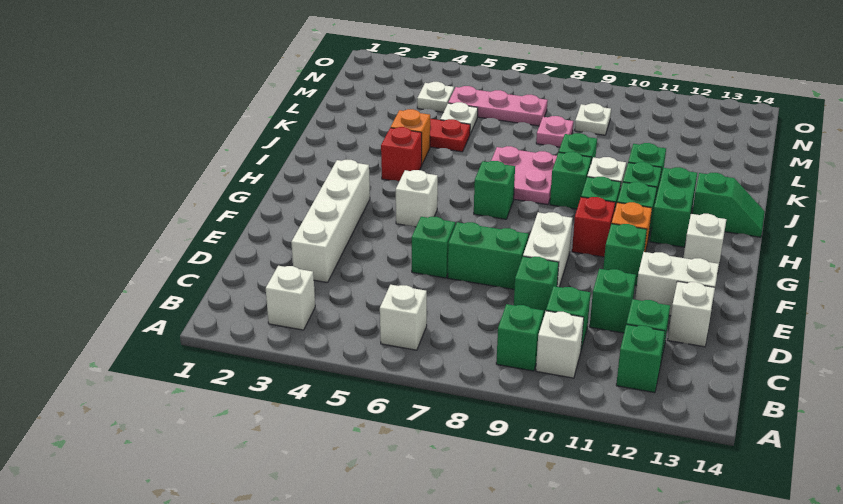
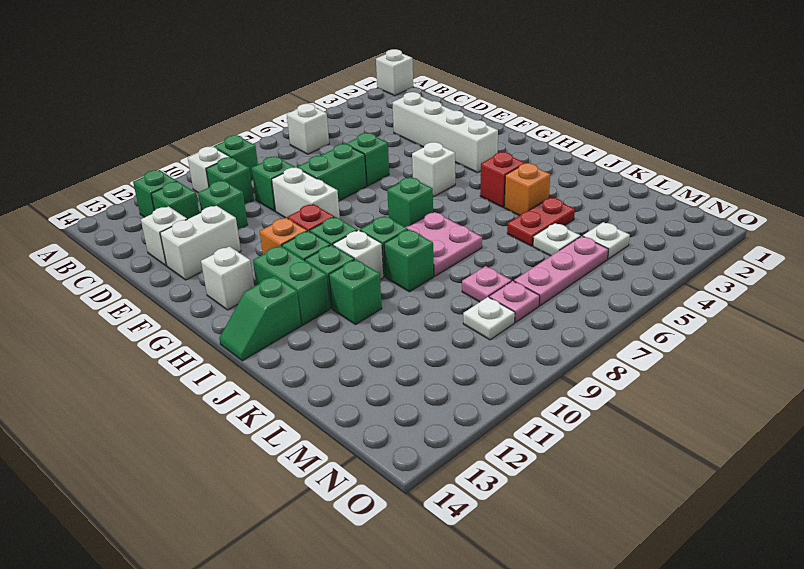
white 1x1 brick [266,266,315,330] -> white 1x1 brick moved to [376,49,413,96]
green 1x1 brick [603,224,647,286] -> none
none -> pink 1x1 plate [489,281,540,322]

